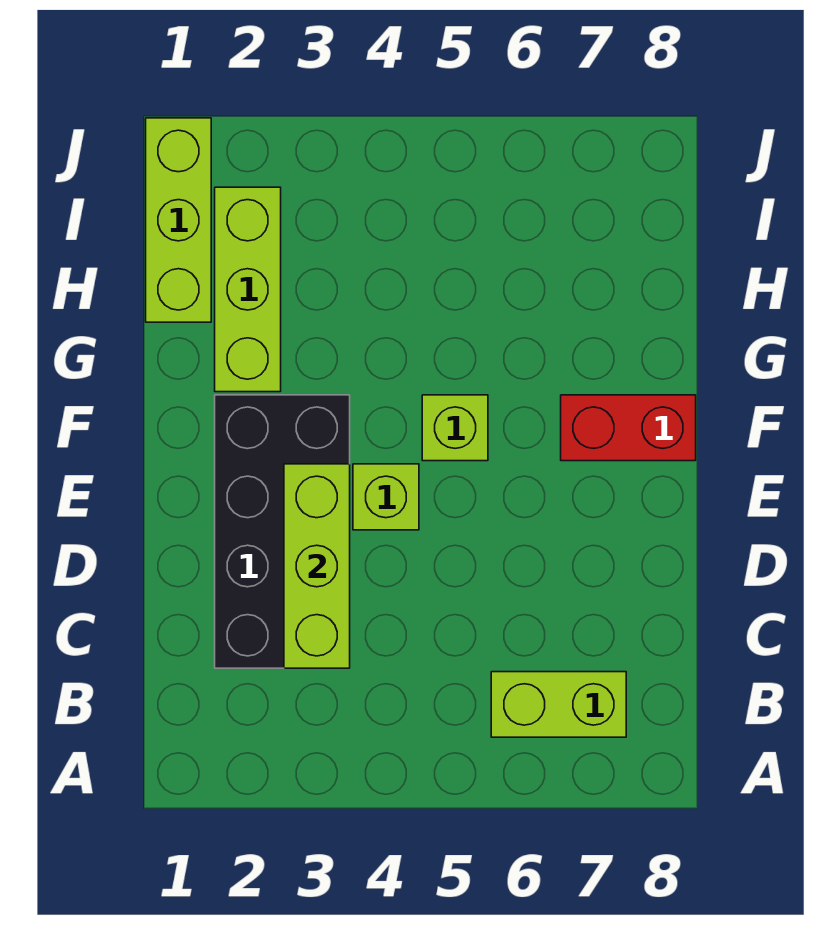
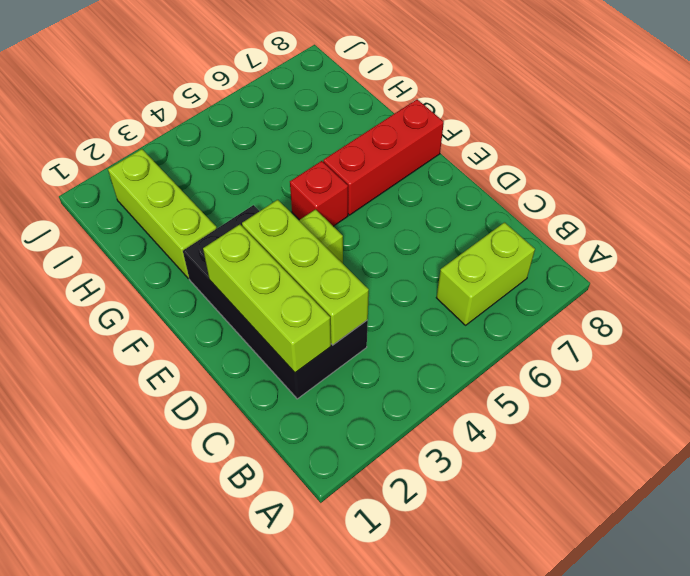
lime 1x1 brick [422,395,488,461] -> red 1x1 brick [290,161,348,226]
red 1x2 brick [561,395,696,461] -> red 1x3 brick [323,99,444,215]
lime 1x3 brick [146,118,211,322] -> lime 1x3 brick moved to [203,224,331,373]

